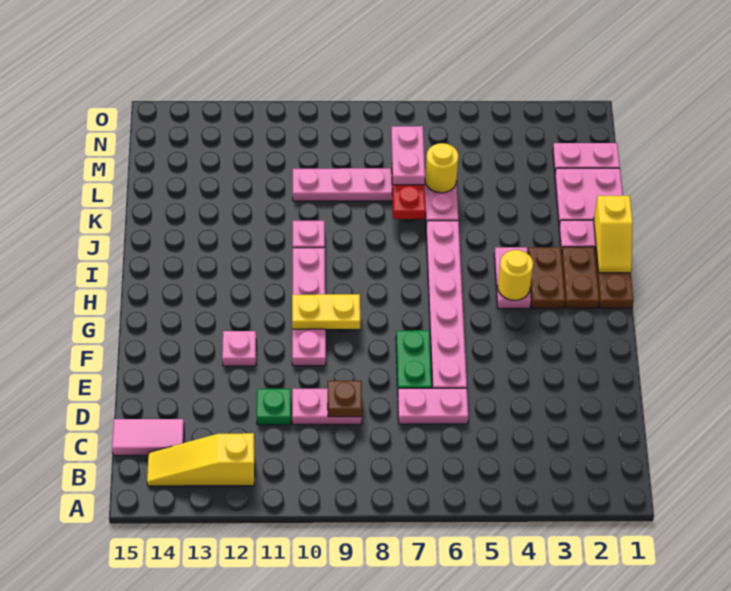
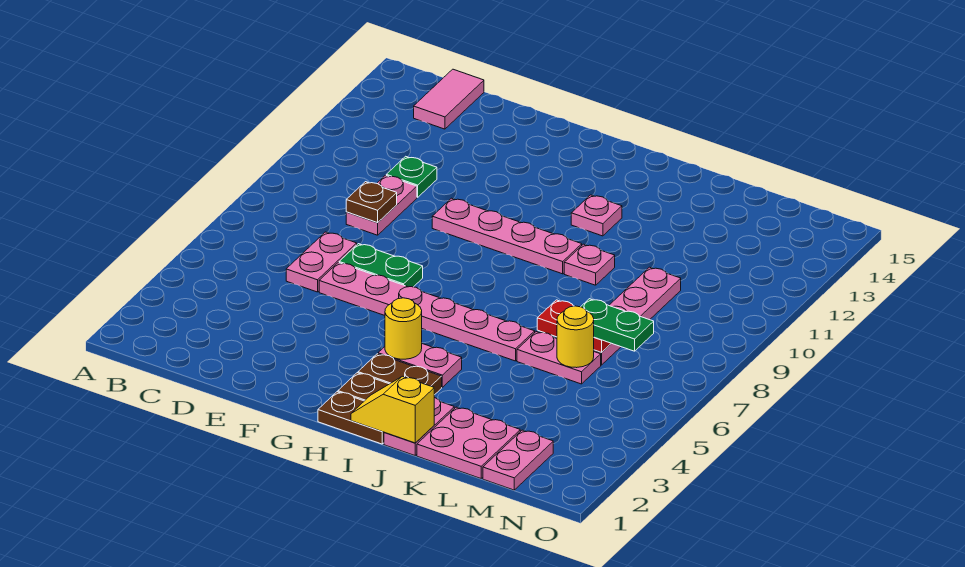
yellow 1x3 slope [147,433,255,486] -> none
pink 1x1 plate [222,331,256,366] -> pink 1x1 plate moved to [571,195,622,236]
yellow 1x2 plate [292,294,360,329] -> none
pink 1x2 plate [391,126,425,185] -> green 1x2 plate [581,299,654,351]

